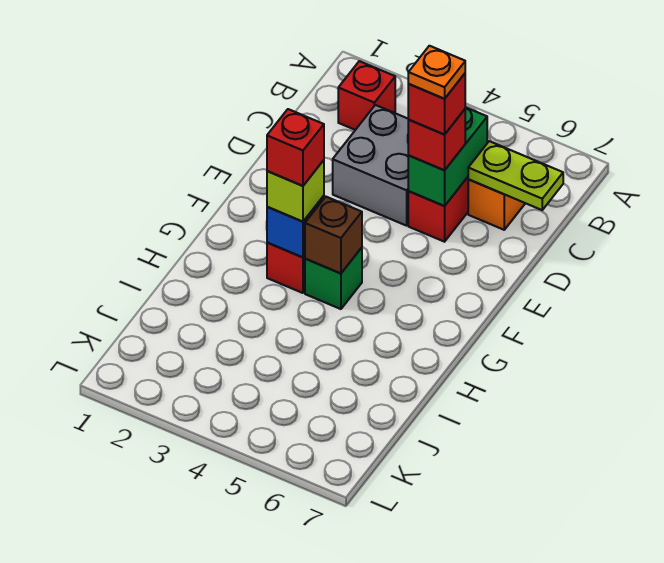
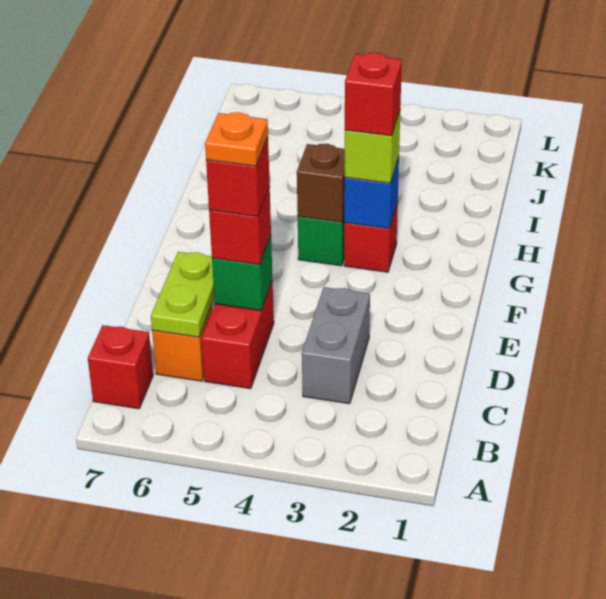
red 1x1 brick [338,61,395,130] -> red 1x1 brick moved to [88,325,153,409]
grey 2x2 brick [333,105,409,226] -> grey 1x2 brick [302,287,370,404]
green 1x2 brick [408,107,487,206] -> green 1x1 brick [212,235,272,310]
lime 1x2 plate [468,141,563,210] -> lime 1x2 plate turned to [151,252,214,337]

